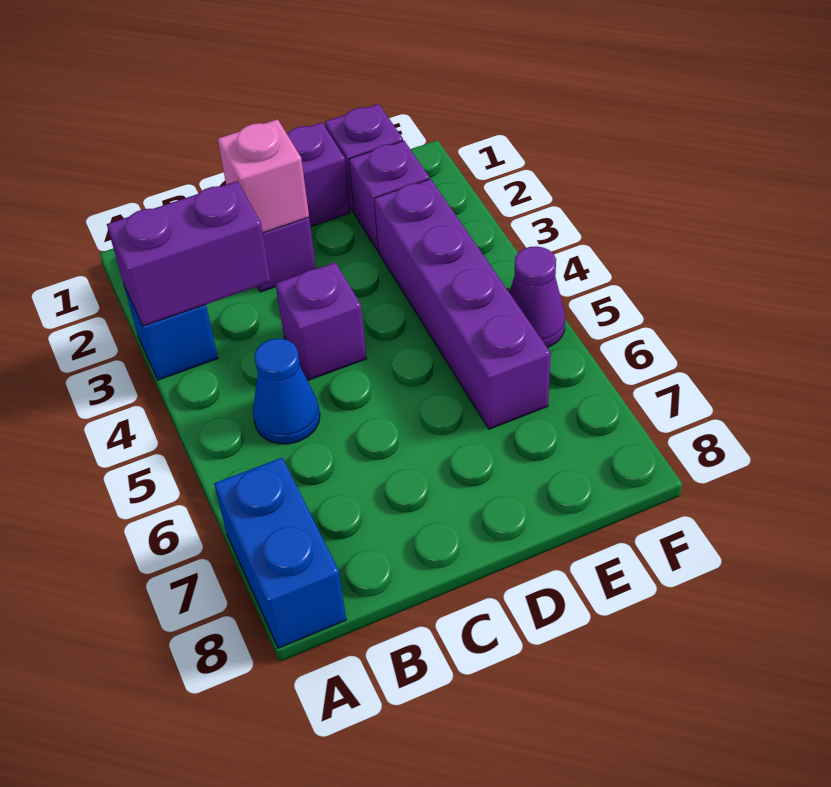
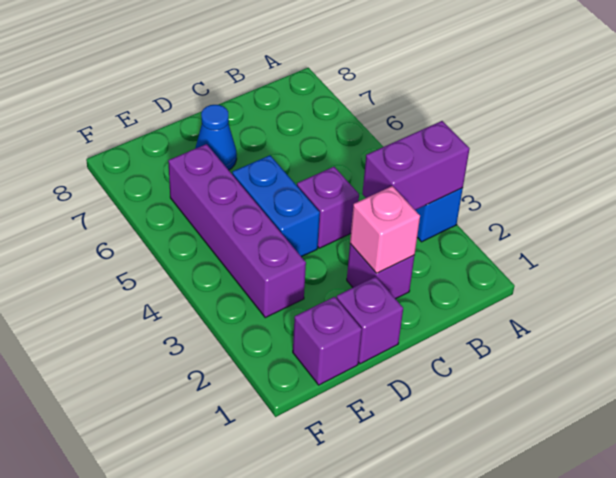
blue 1x2 brick [214,458,346,648] -> blue 1x2 brick moved to [232,155,320,257]
blue 1x1 cone [253,339,320,444] -> blue 1x1 cone moved to [195,105,237,170]
purple 1x1 brick [349,141,429,251] -> none
purple 1x1 cone [509,246,565,348] -> none

